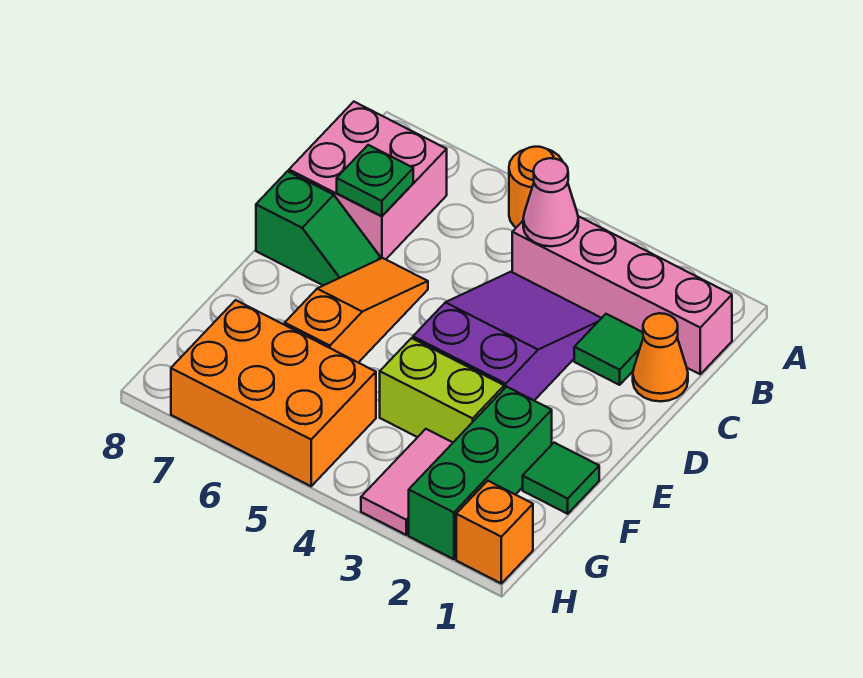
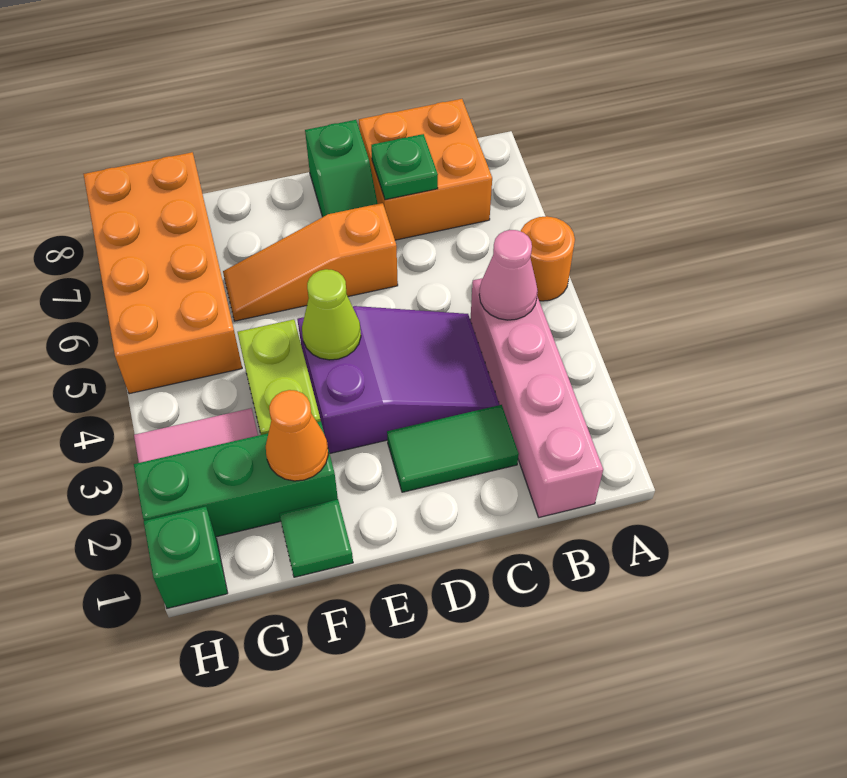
pink 2x2 brick [289,102,447,259] -> orange 2x2 brick [359,99,492,240]
orange 1x1 cone [633,313,688,401] -> orange 1x1 cone moved to [266,390,328,481]
green 1x1 tile [574,314,643,385] -> green 1x2 tile [387,405,519,492]
orange 1x3 slope [285,258,428,363] -> orange 1x3 slope turned to [223,203,398,321]
none -> lime 1x1 cone [302,269,361,360]
orange 2x3 brick [171,300,376,486] -> orange 2x4 brick [84,152,242,394]
orange 1x1 brick [456,481,533,583] -> green 1x1 brick [144,507,228,608]

